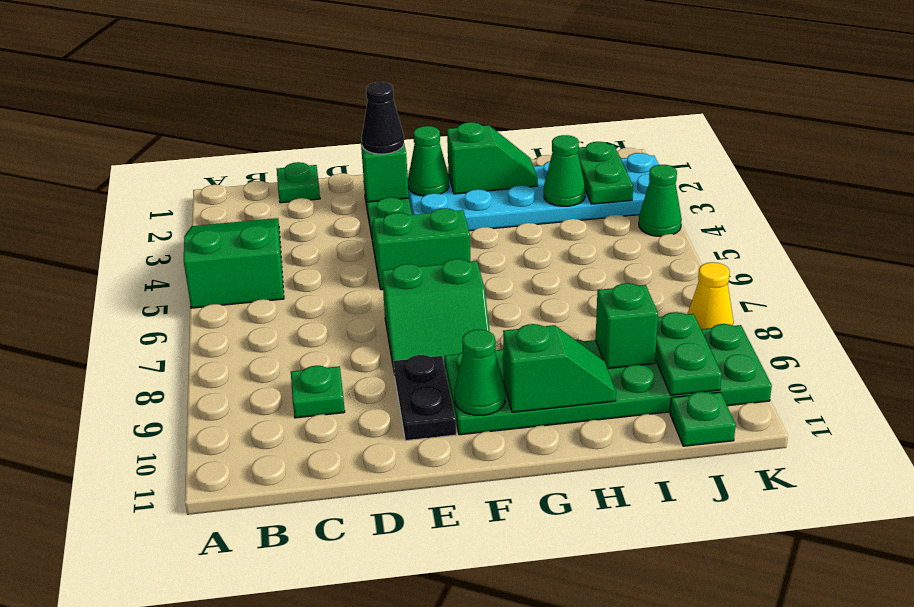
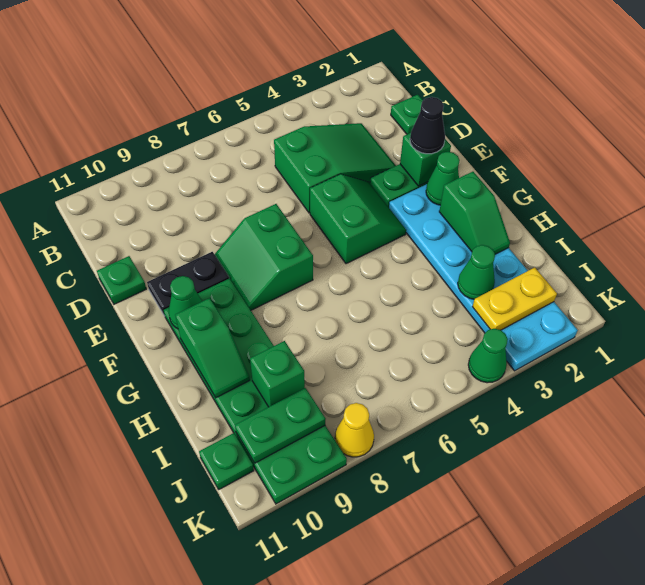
green 2x3 slope [184,218,284,308] -> green 2x3 slope moved to [274,123,396,213]
green 1x1 plate [291,366,345,418] -> green 1x1 plate moved to [97,256,146,304]
green 1x2 plate [578,142,633,204] -> yellow 1x2 plate [472,267,557,330]

